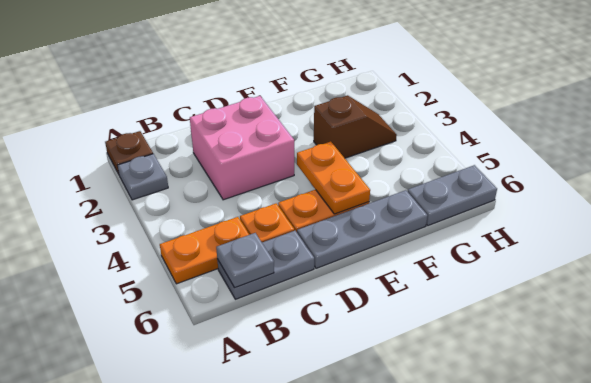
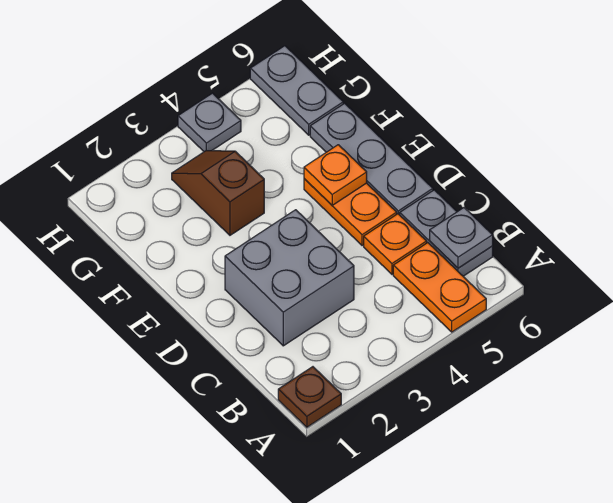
grey 1x1 plate [118,154,168,200] -> grey 1x1 plate moved to [178,93,241,152]
pink 2x2 brick [190,96,294,200] -> grey 2x2 brick [225,210,354,346]
orange 1x2 plate [297,142,370,214] -> orange 1x1 plate [304,145,367,205]

